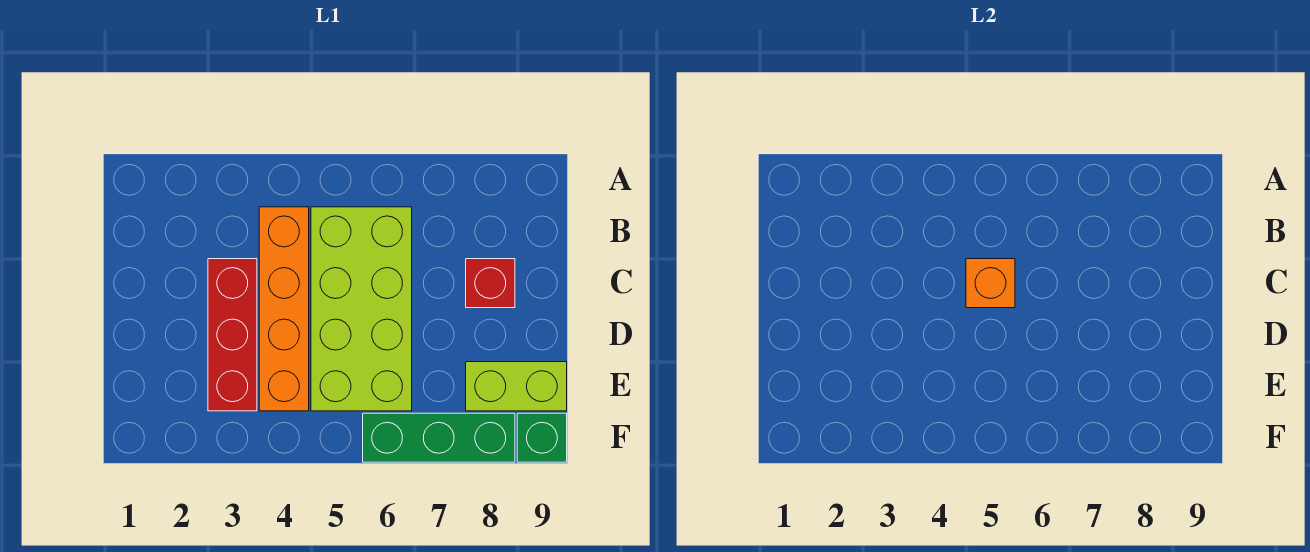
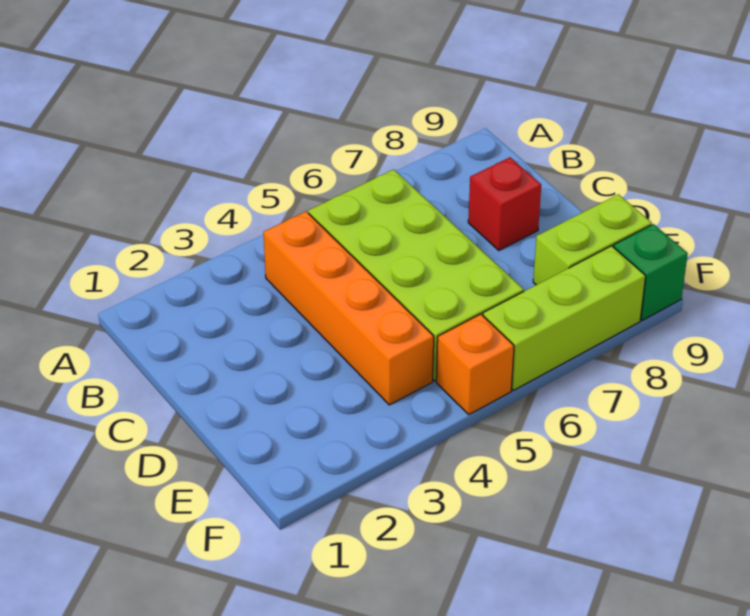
red 1x3 brick [208,259,257,411] -> none
orange 1x1 brick [966,259,1015,308] -> orange 1x1 brick moved to [436,314,514,414]
green 1x3 brick [363,413,515,462] -> lime 1x3 brick [483,246,646,390]

